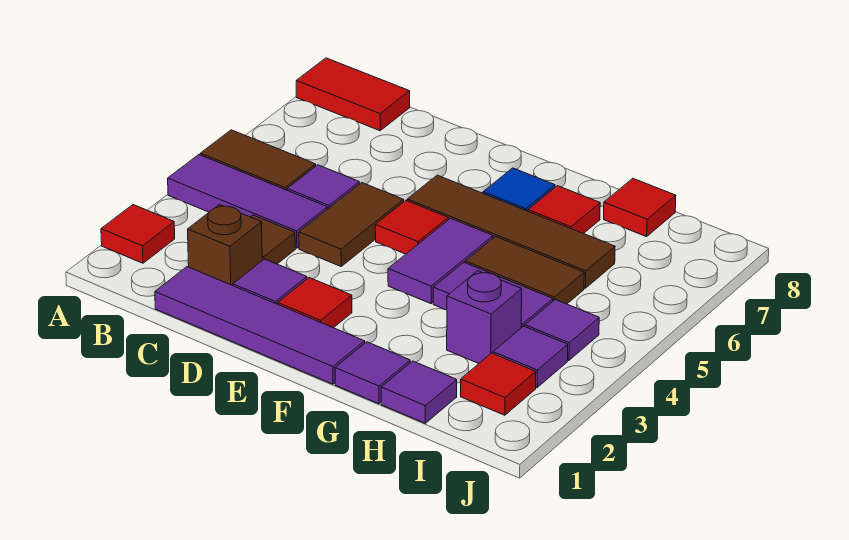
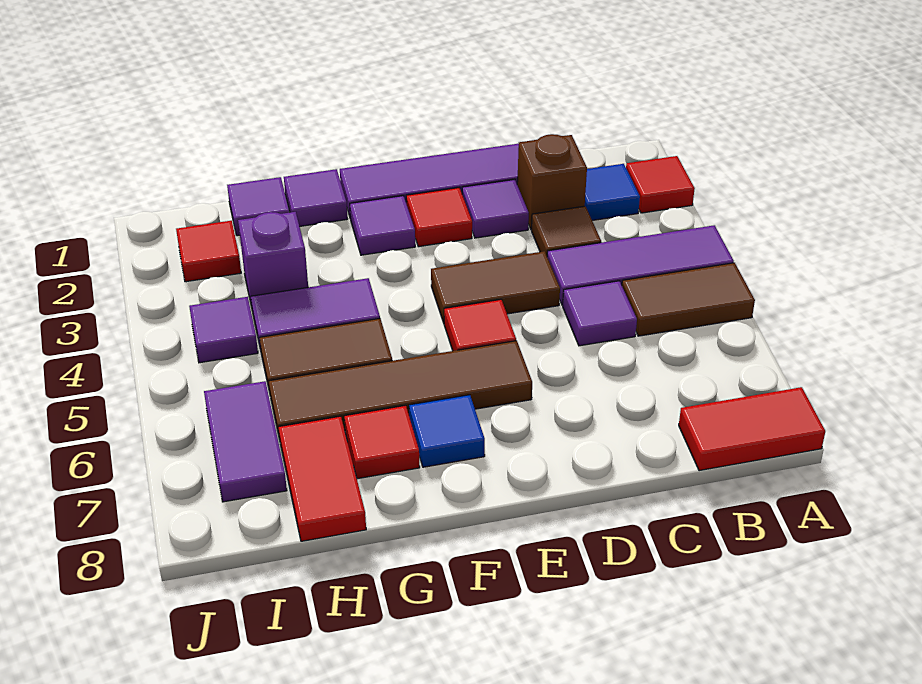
none -> blue 1x1 tile [585,164,640,220]
brown 1x2 tile [299,183,404,266] -> brown 1x2 tile turned to [431,251,560,323]
purple 1x2 tile [388,218,493,304] -> purple 1x2 tile moved to [204,381,287,502]
red 1x1 tile [604,178,676,237] -> red 1x2 tile [279,416,366,541]
purple 1x1 tile [493,326,568,388] -> purple 1x1 tile moved to [350,196,415,255]

